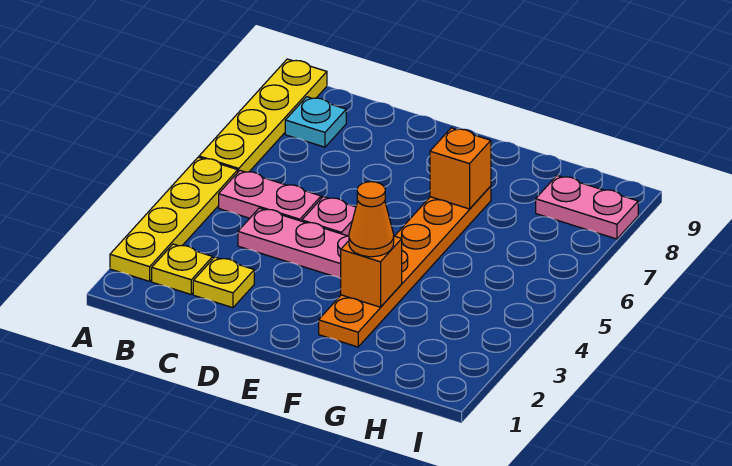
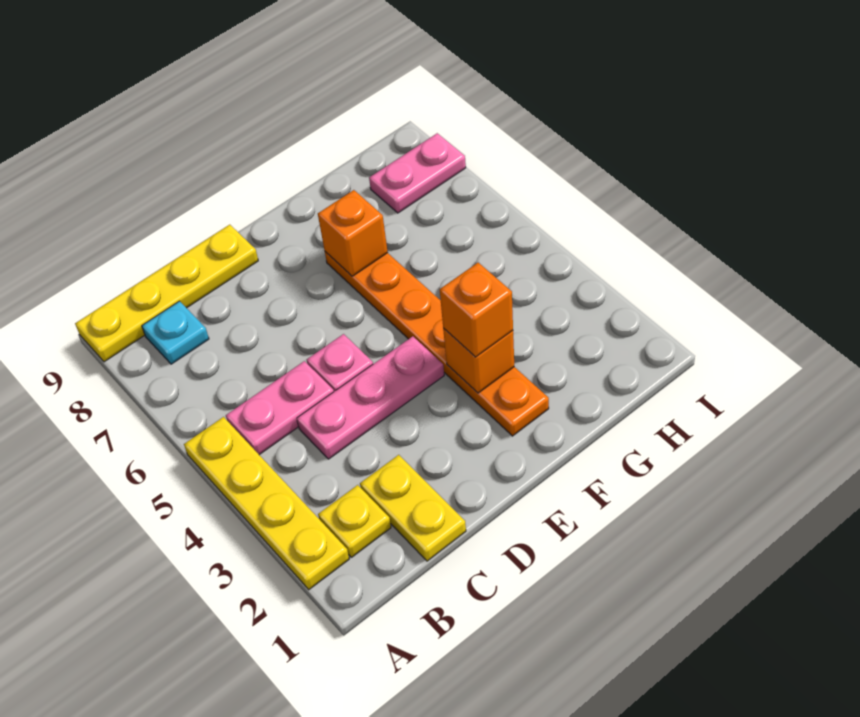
yellow 1x4 plate [199,59,327,172] -> yellow 1x4 plate turned to [75,225,258,362]
yellow 1x1 plate [193,257,254,308] -> yellow 1x2 plate [360,455,466,561]
orange 1x1 cone [349,182,394,257] -> orange 1x1 brick [440,263,513,357]

